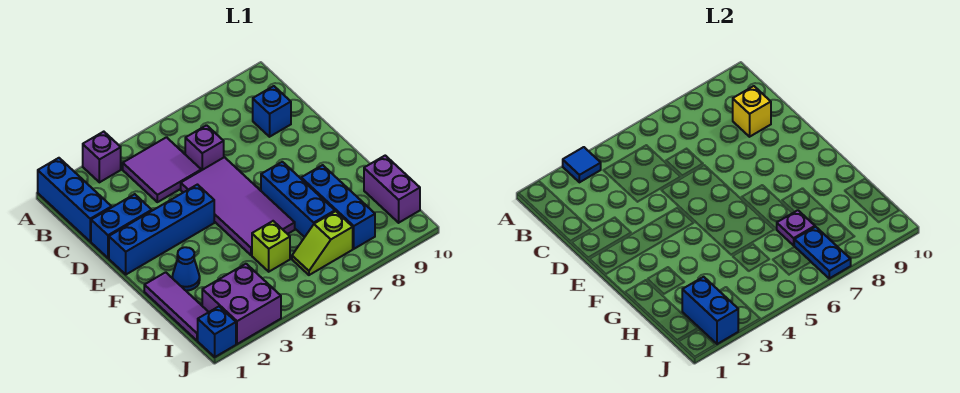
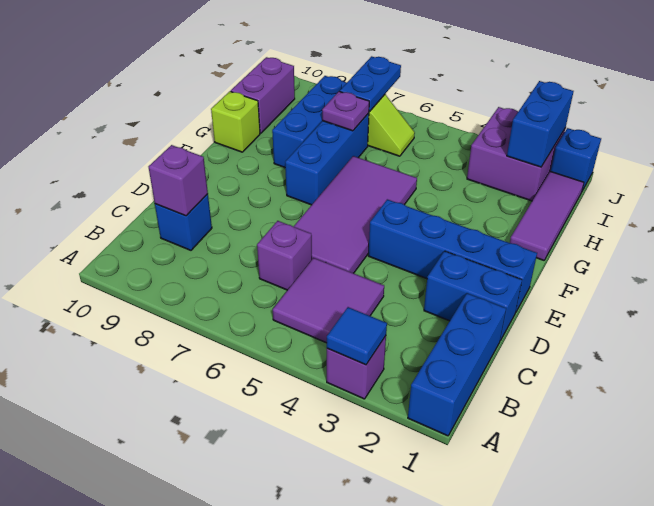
yellow 1x1 brick [733,86,771,137] -> purple 1x1 brick [149,145,208,216]
blue 1x1 cone [172,247,200,291] -> none
lime 1x1 brick [252,221,290,272] -> lime 1x1 brick moved to [211,91,260,152]

